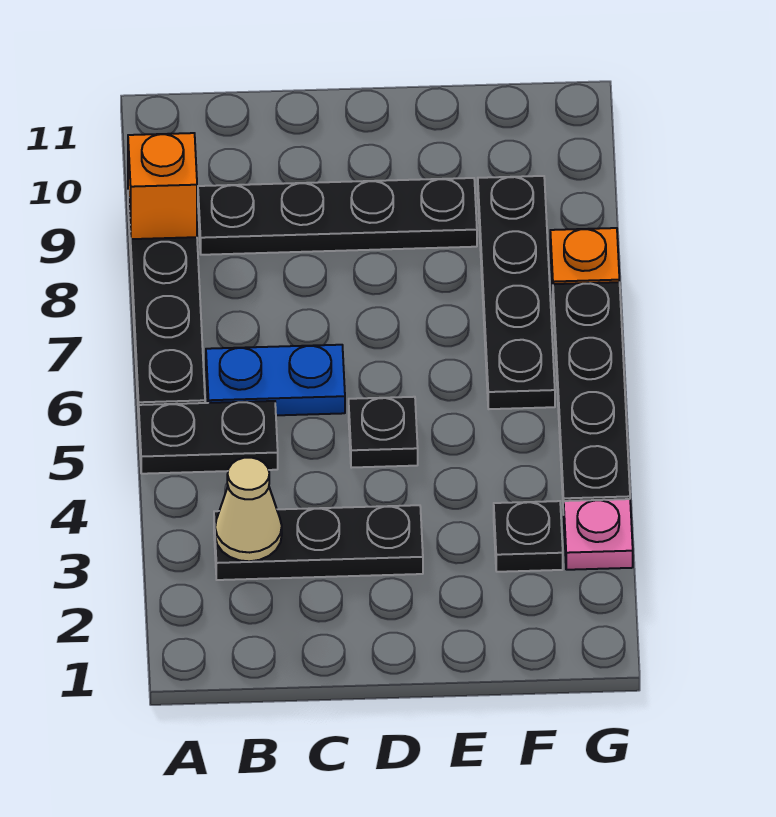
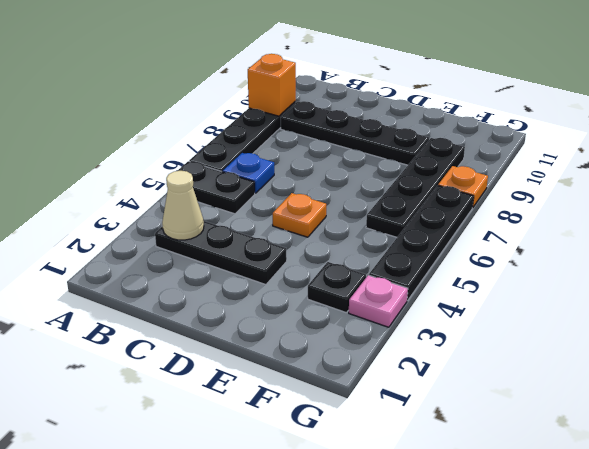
blue 1x2 plate [206,345,345,415] -> blue 1x1 plate [223,153,274,193]
black 1x1 plate [349,397,418,468] -> orange 1x1 plate [273,193,326,237]

